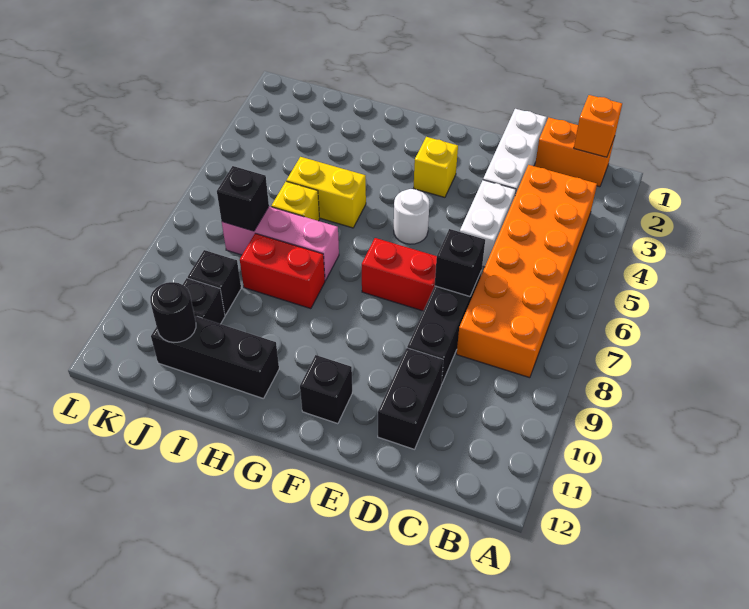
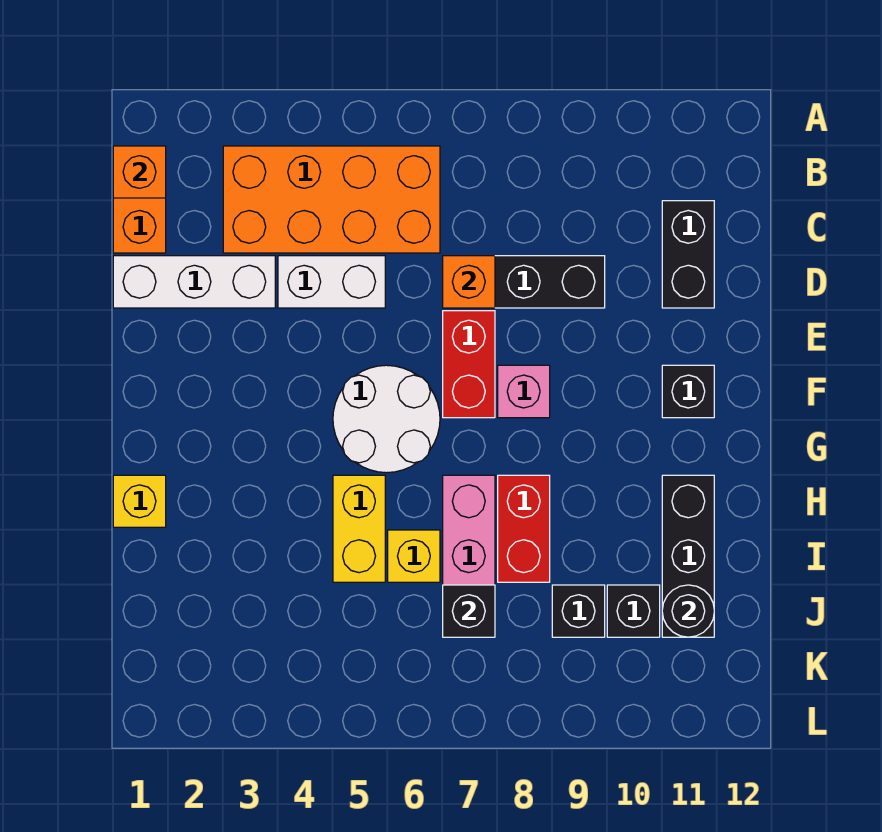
orange 2x6 brick [457,165,597,378] -> orange 2x4 brick [223,146,440,253]
black 1x1 brick [435,229,485,296] -> orange 1x1 brick [443,256,495,308]
black 1x2 brick [378,348,443,449] -> black 1x2 brick turned to [662,201,714,308]
yellow 1x1 brick [414,137,458,197] -> yellow 1x1 brick moved to [113,475,166,527]
white 1x1 round brick [394,189,429,244] -> white 2x2 round brick [333,365,440,473]
none -> pink 1x1 brick [498,365,550,418]

